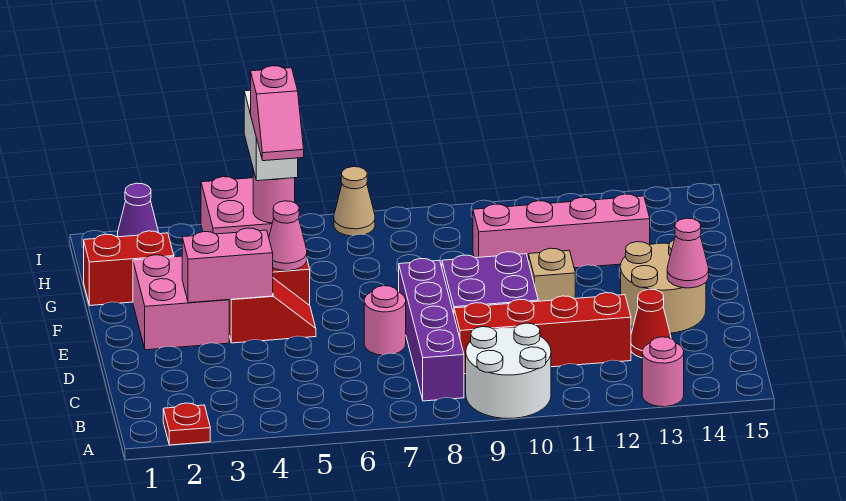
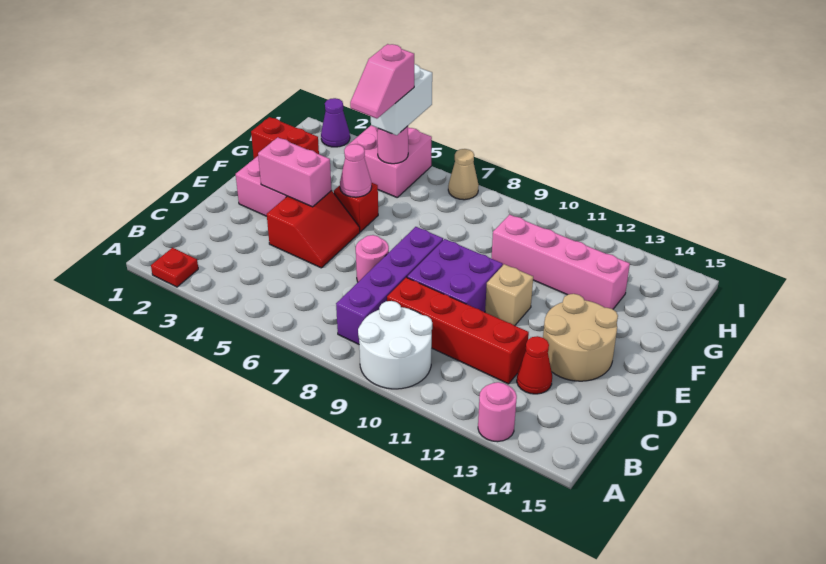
pink 1x1 cone [667,218,709,288] -> none
red 1x2 slope [229,278,316,343] -> red 2x2 slope [267,191,360,268]

